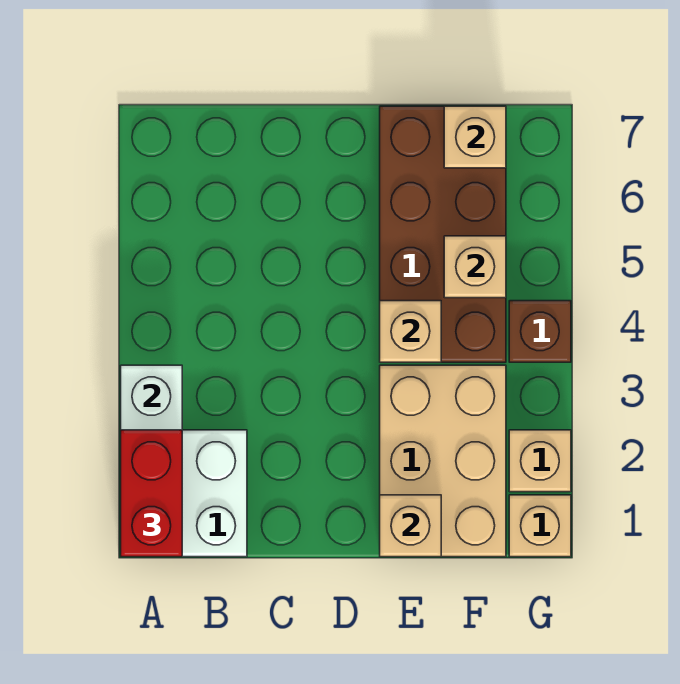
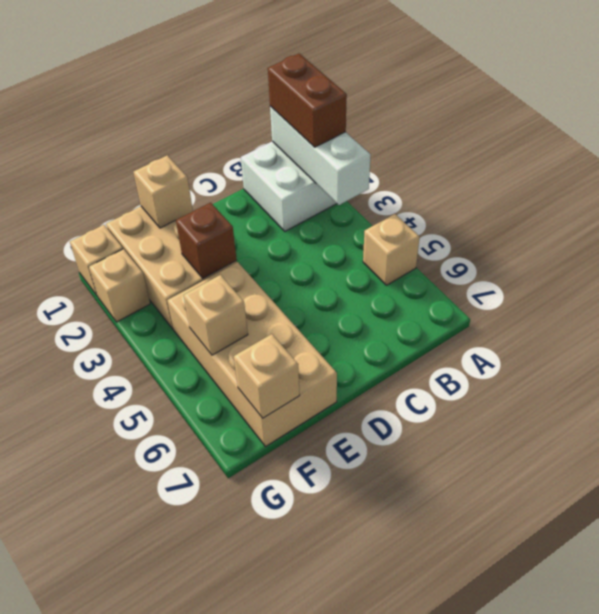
red 1x2 brick [121,430,182,557] -> brown 1x2 brick [268,54,347,147]
brown 2x4 brick [380,106,506,362] -> tan 2x4 brick [167,262,337,446]
tan 1x1 brick [380,301,441,362] -> tan 1x1 brick moved to [363,214,420,285]
brown 1x1 brick [509,301,571,362] -> brown 1x1 brick moved to [176,203,237,278]

